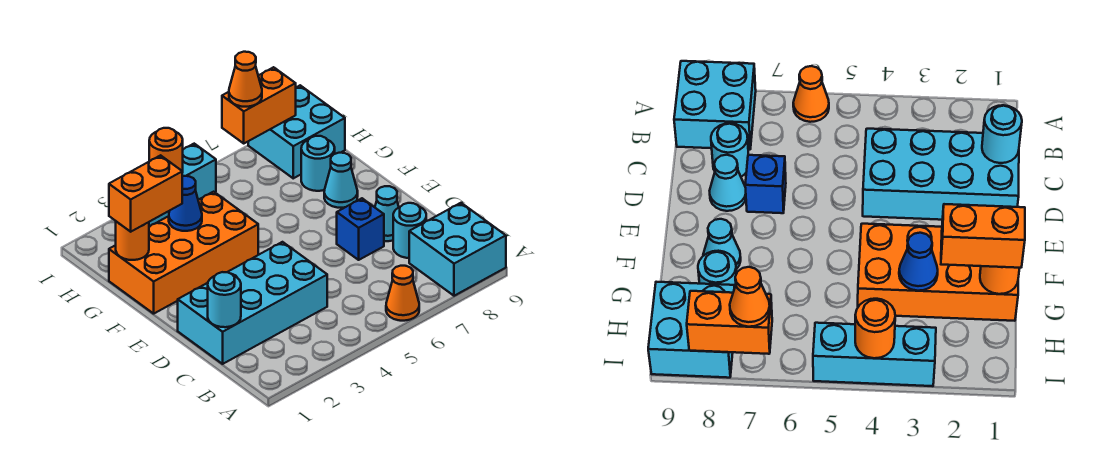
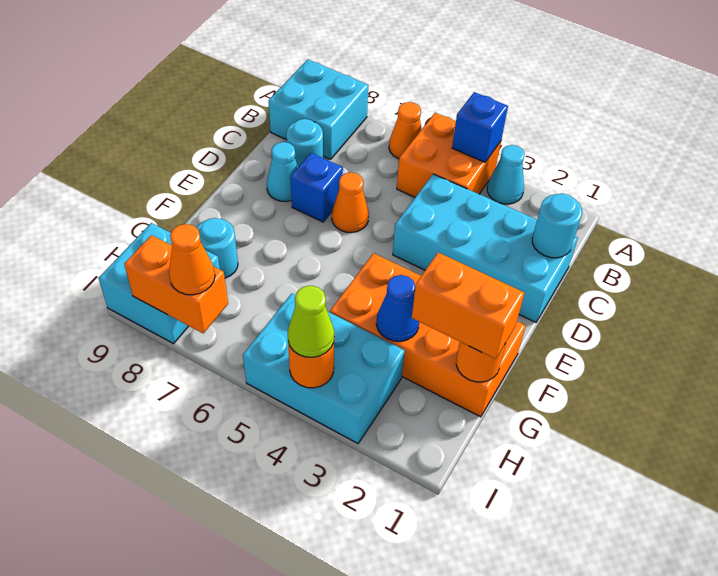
none -> orange 2x2 brick [397,113,501,197]
none -> blue 1x1 brick [452,92,508,162]
none -> orange 1x1 cone [332,172,369,232]
cyan 1x1 cone [324,153,358,208] -> cyan 1x1 cone moved to [487,145,525,204]
cyan 1x3 brick [149,144,216,227] -> cyan 2x3 brick [243,294,405,443]
none -> lime 1x1 cone [288,286,334,357]

